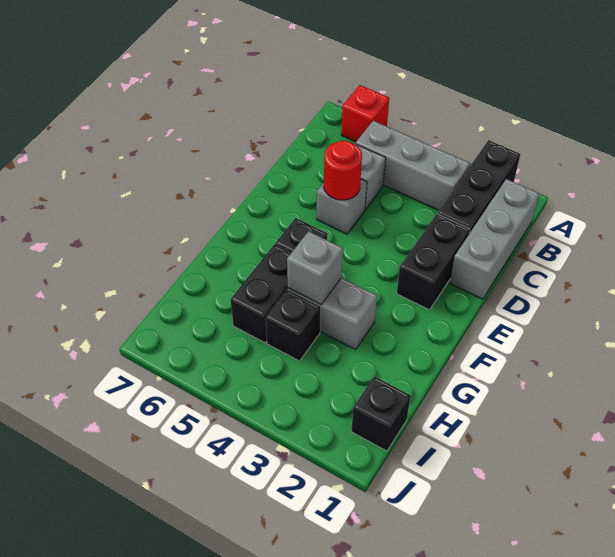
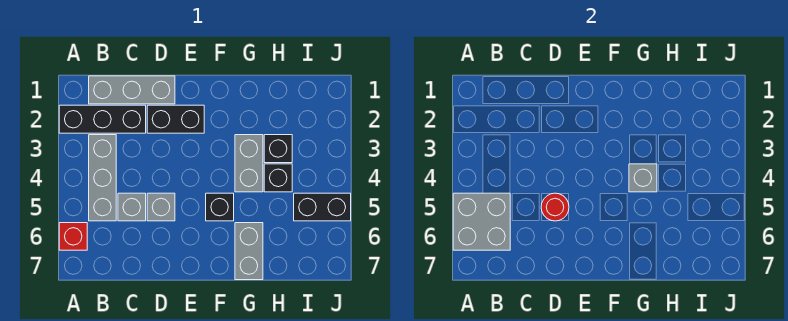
none -> grey 2x2 brick [453,193,510,250]
black 1x2 brick [231,244,291,343] -> black 1x2 brick moved to [294,193,351,221]
none -> grey 1x2 brick [235,223,263,280]
black 1x1 brick [351,376,411,451] -> black 1x1 brick moved to [264,135,292,163]

